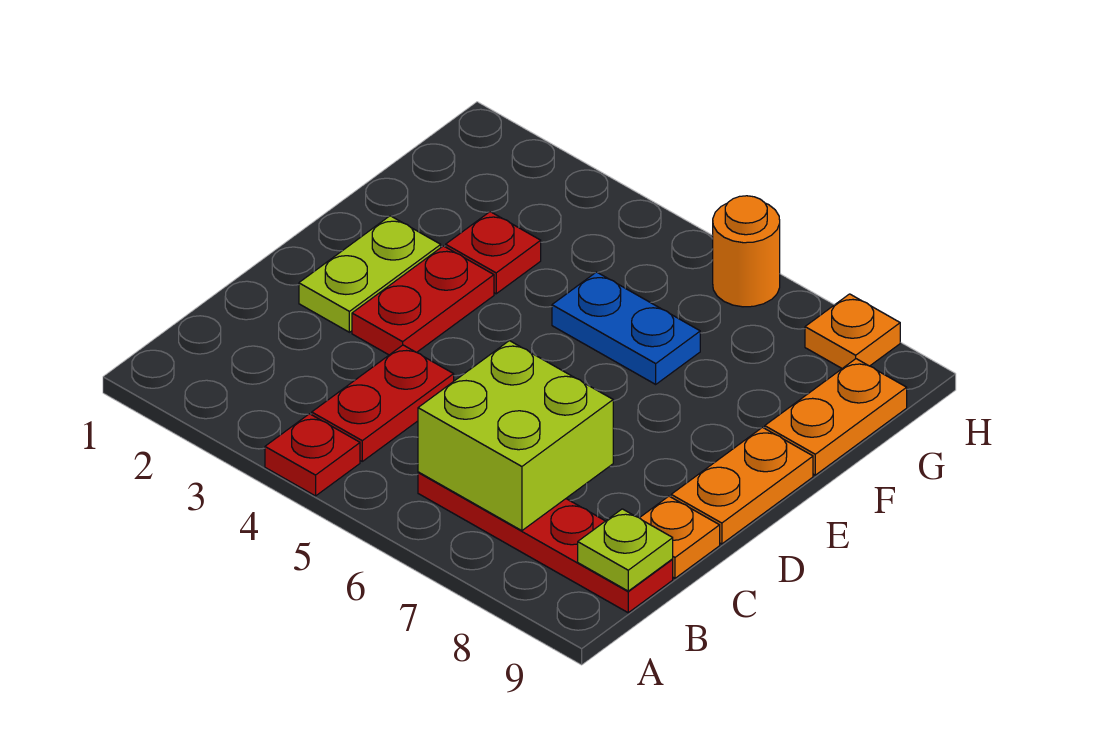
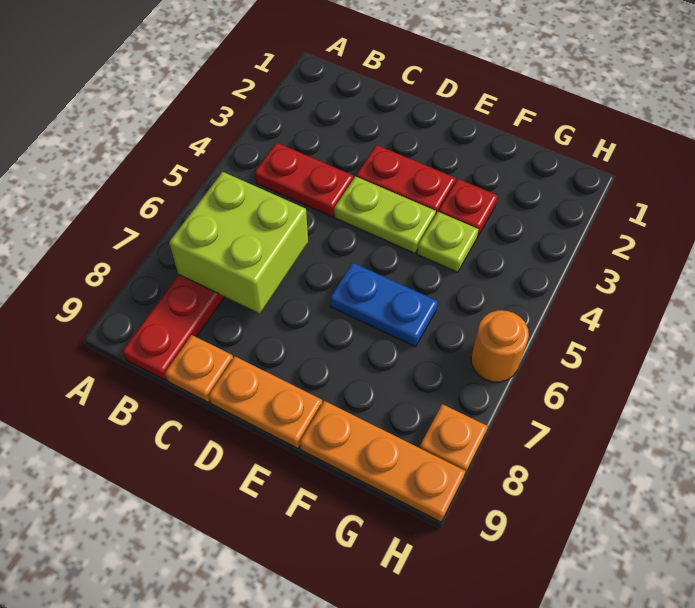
red 1x1 plate [265,414,360,496] -> none
lime 1x1 plate [578,509,673,591] -> lime 1x1 plate moved to [417,212,479,272]
lime 1x2 plate [299,216,441,332] -> lime 1x2 plate moved to [334,176,436,253]
blue 1x2 plate [552,272,700,384] -> blue 1x2 plate turned to [330,263,438,347]
orange 1x2 plate [765,359,907,475] -> orange 1x3 plate [300,401,466,522]

